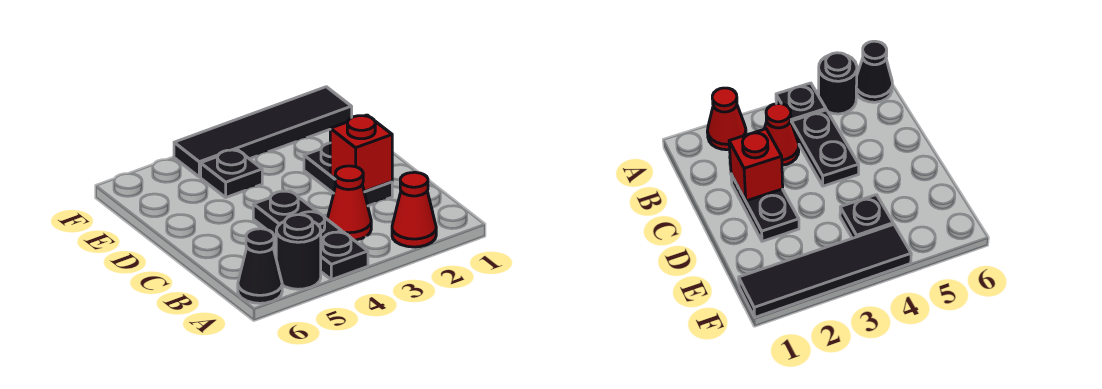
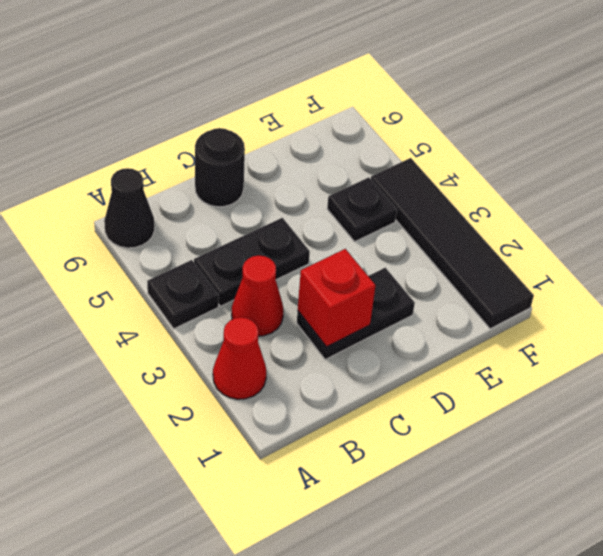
black 1x1 round brick [276,215,321,289] -> black 1x1 round brick moved to [195,128,245,207]

